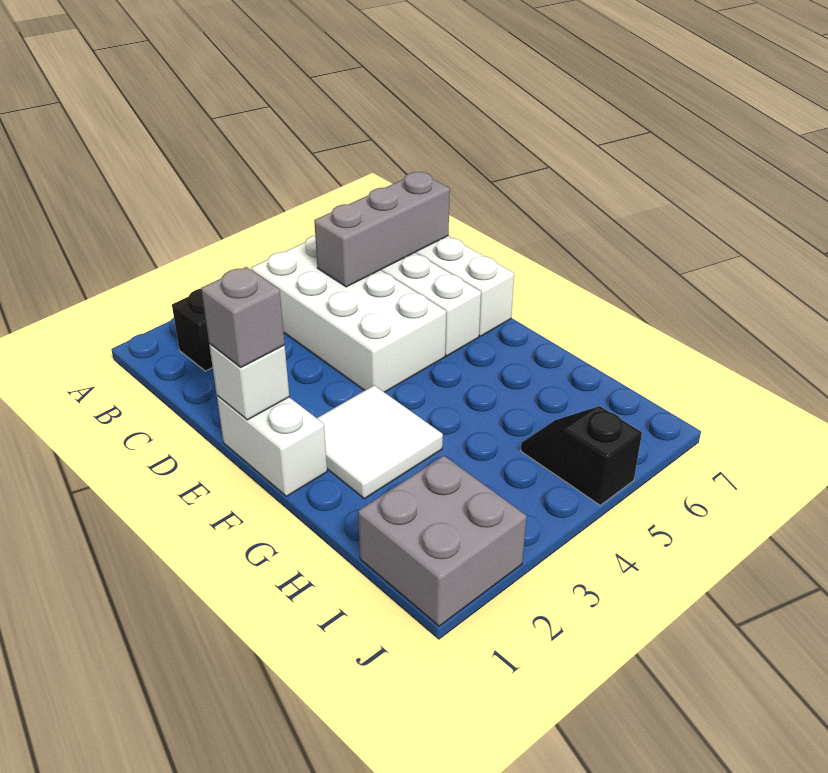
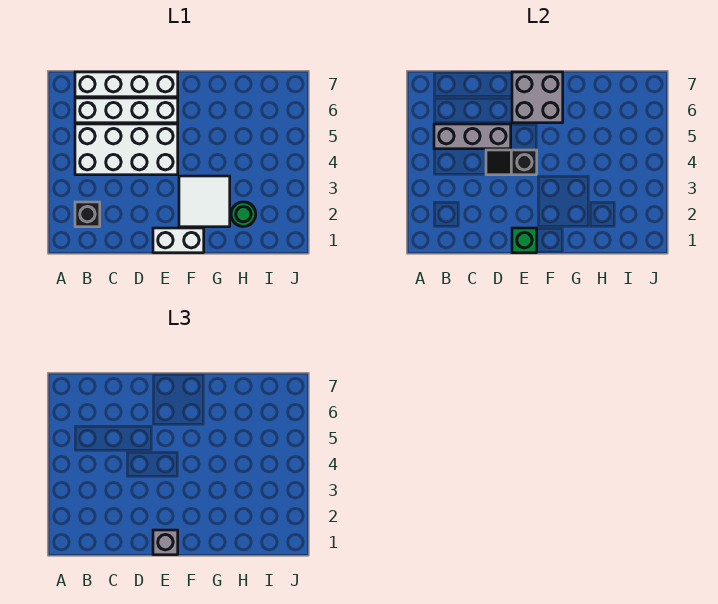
grey 1x3 brick [314,172,450,287] -> grey 1x3 brick turned to [434,124,511,149]
white 1x1 brick [209,344,289,420] -> green 1x1 brick [512,228,537,253]
none -> green 1x1 round brick [231,202,256,227]
grey 2x2 brick [358,456,526,626] -> grey 2x2 brick moved to [512,72,563,123]
black 1x2 slope [521,406,642,505] -> black 1x2 slope moved to [486,150,537,175]

